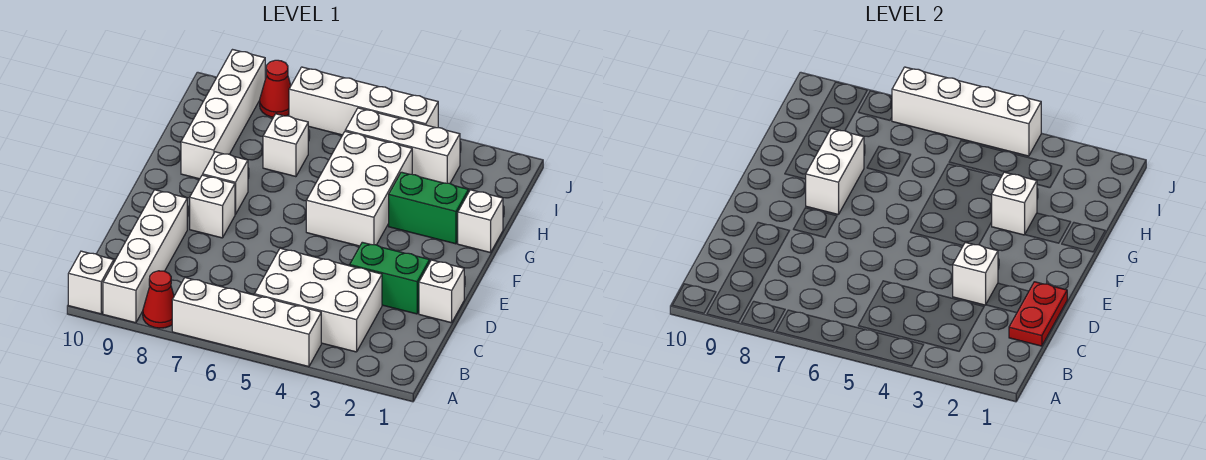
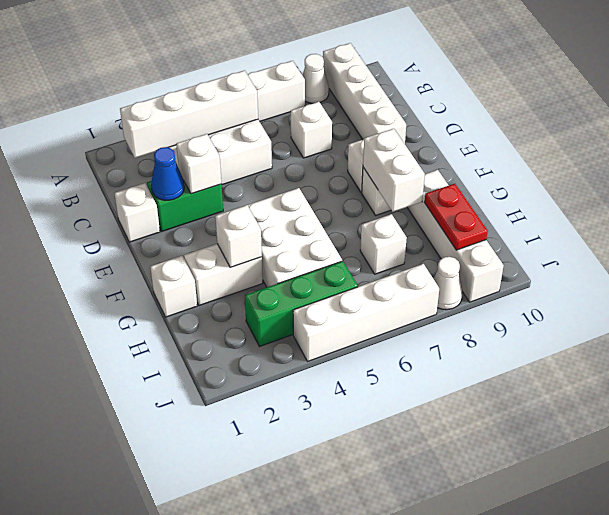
red 1x1 cone [143,271,174,328] -> white 1x1 cone [303,54,329,103]
white 1x1 brick [68,251,114,314] -> white 1x1 brick moved to [291,102,332,158]
red 1x2 plate [1009,282,1067,346] -> red 1x2 plate moved to [424,184,488,250]
none -> blue 1x1 cone [151,147,184,200]
green 1x2 brick [389,172,469,244] -> white 1x2 brick [184,244,263,306]
white 1x3 brick [345,108,460,183] -> green 1x3 brick [245,261,358,347]
white 1x4 brick [892,67,1041,156] -> white 1x4 brick moved to [120,70,258,158]
red 1x1 cone [260,60,291,117] -> white 1x1 cone [434,257,462,310]

